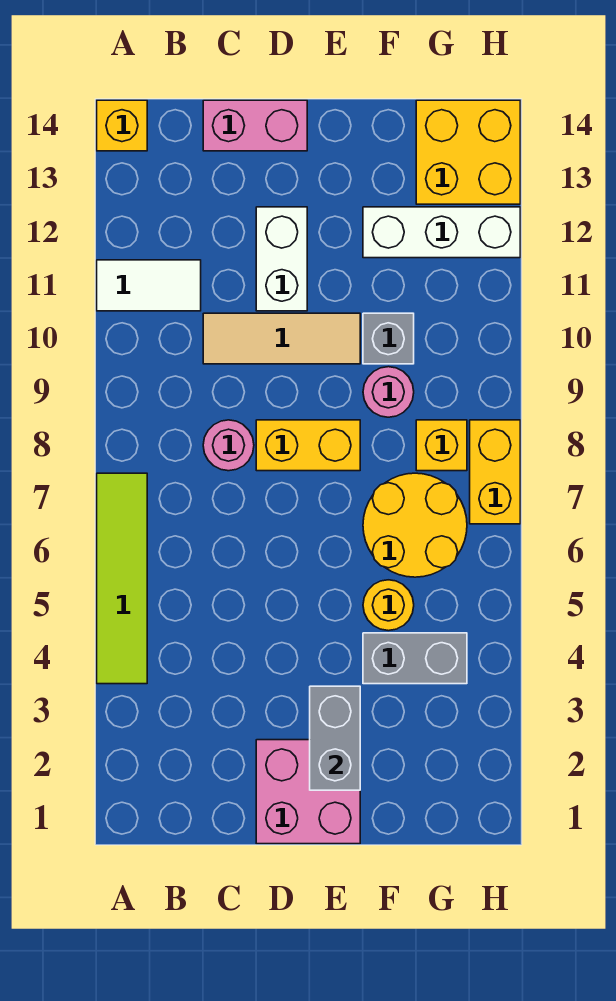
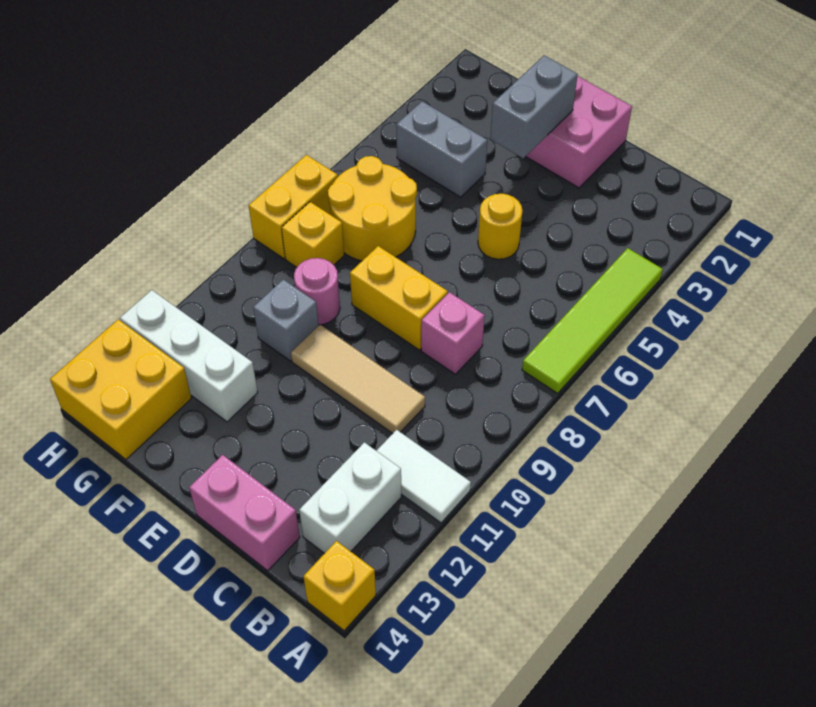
pink 1x1 round brick [203,420,254,471] -> pink 1x1 brick [421,292,485,374]
white 1x2 brick [256,207,307,311] -> white 1x2 brick moved to [299,442,402,553]
yellow 1x1 round brick [363,580,414,631] -> yellow 1x1 round brick moved to [478,194,522,259]

